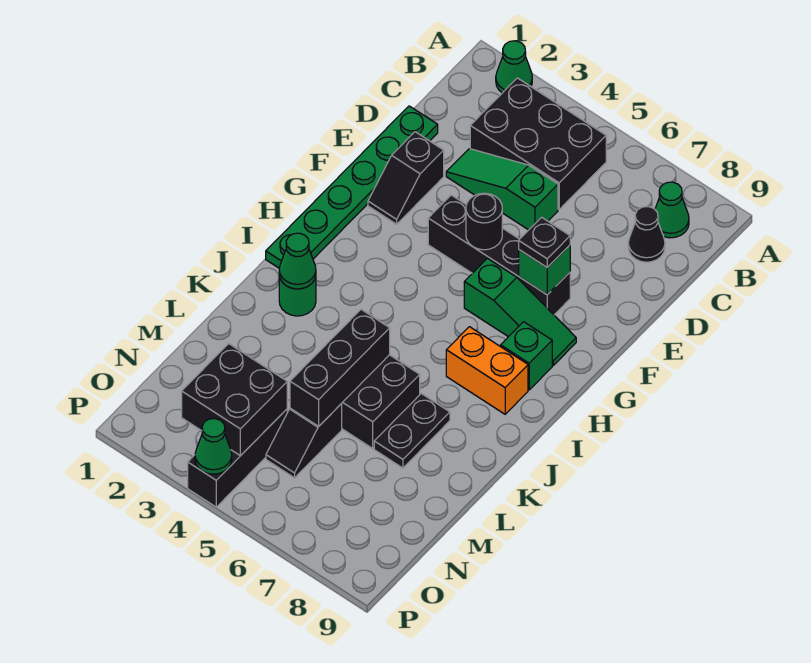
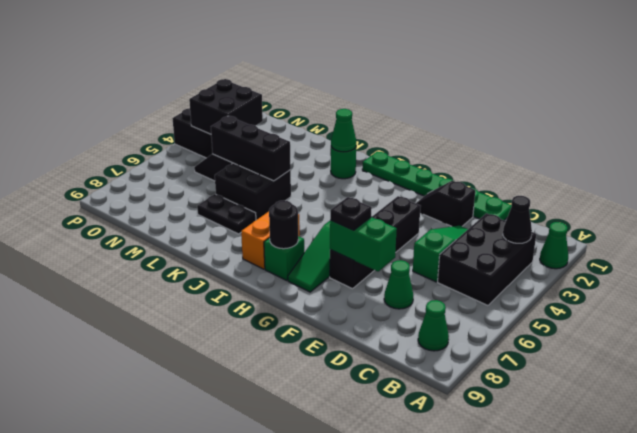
black 1x1 cone [628,207,665,262] -> black 1x1 cone moved to [503,196,532,243]
black 1x1 round brick [466,193,502,250] -> black 1x1 round brick moved to [269,200,298,249]
green 1x1 brick [519,245,570,295] -> green 1x2 brick [330,217,397,271]
green 1x1 cone [195,419,232,474] -> green 1x1 cone moved to [384,260,413,309]

